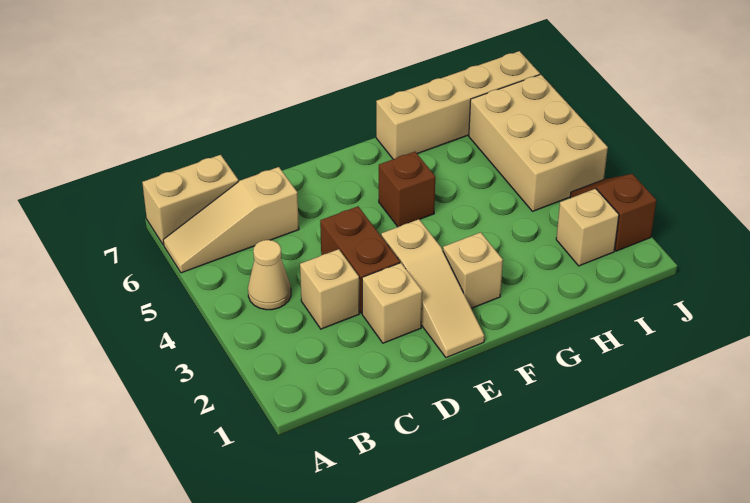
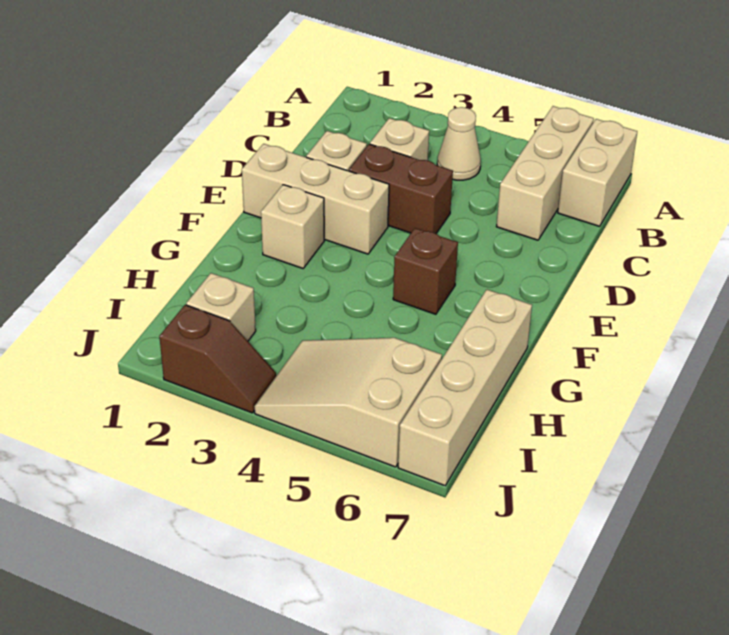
tan 1x3 slope [163,167,299,273] -> tan 1x3 brick [496,106,594,240]
tan 1x3 slope [381,219,484,358] -> tan 1x3 brick [242,144,389,254]
tan 2x3 brick [469,74,608,211] -> tan 2x3 slope [254,338,442,467]

